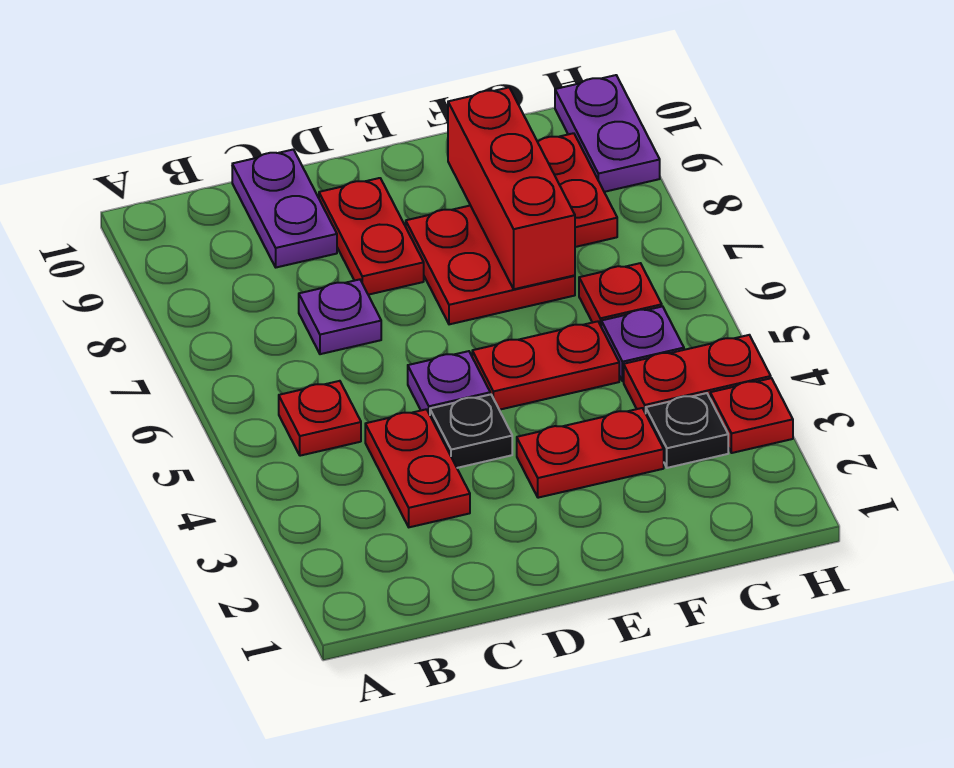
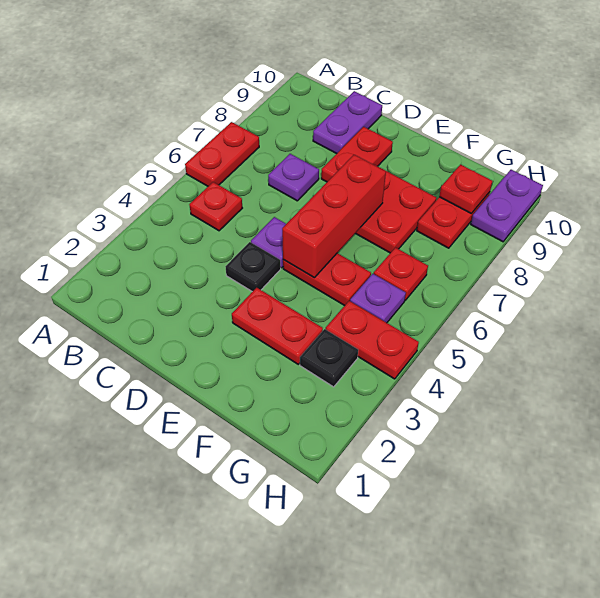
red 1x2 plate [365,409,470,527] -> red 1x2 plate moved to [185,122,259,186]
red 1x3 brick [448,88,575,289] -> red 1x3 brick moved to [282,155,386,278]
red 1x1 plate [710,378,793,453] -> red 1x1 plate moved to [439,164,493,213]

